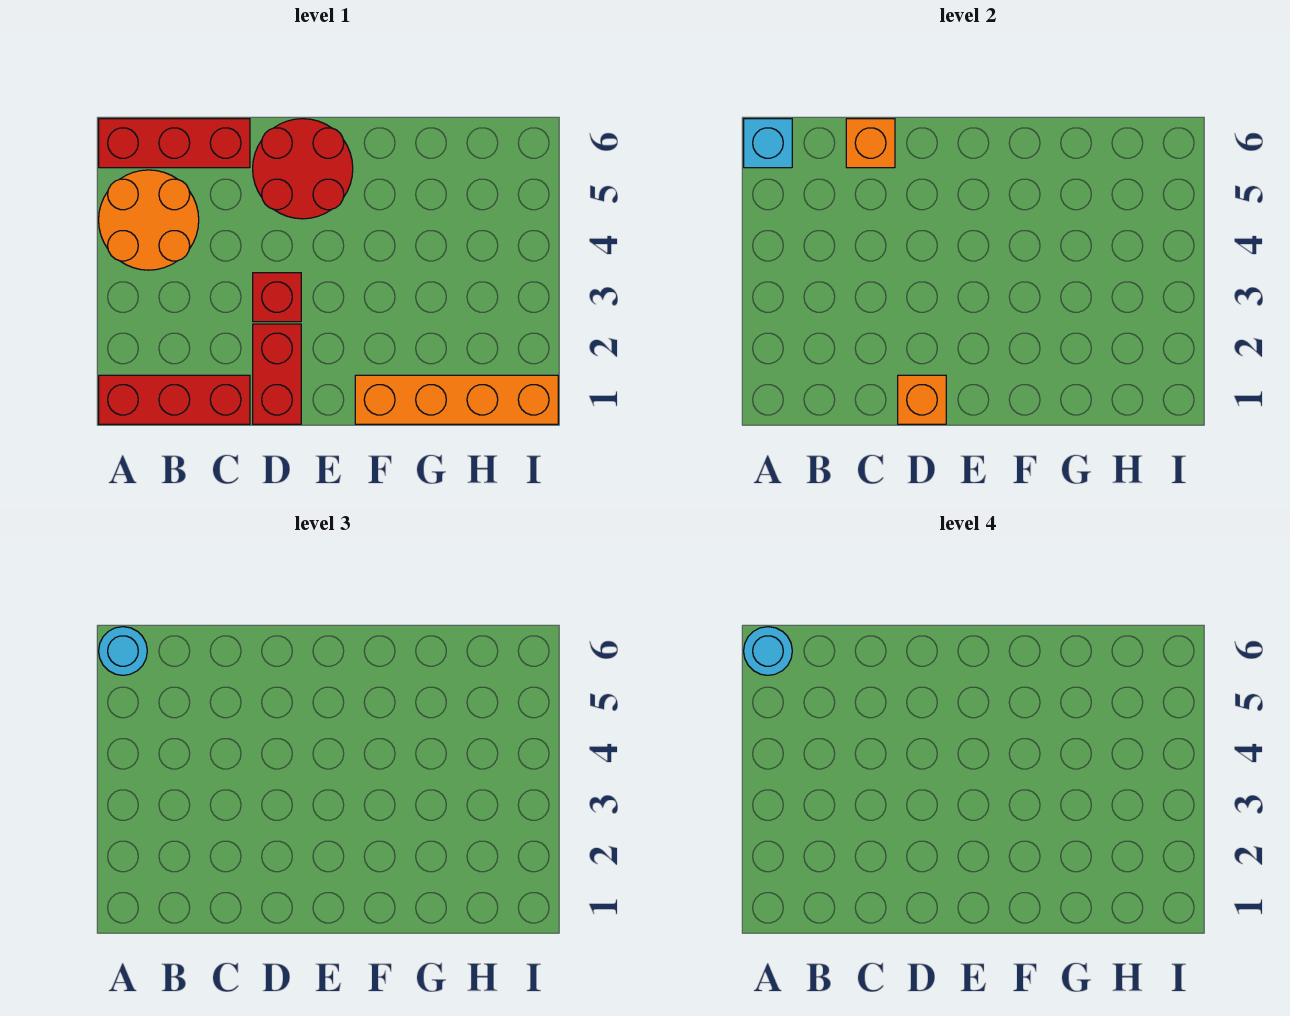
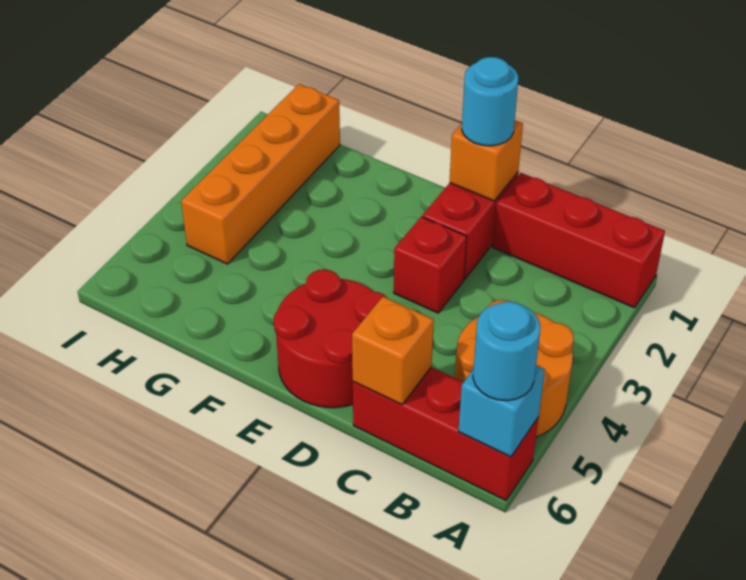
cyan 1x1 round brick [744,627,792,675] -> cyan 1x1 round brick moved to [462,57,518,146]
orange 1x4 brick [355,375,558,424] -> orange 1x4 brick turned to [181,84,340,264]

